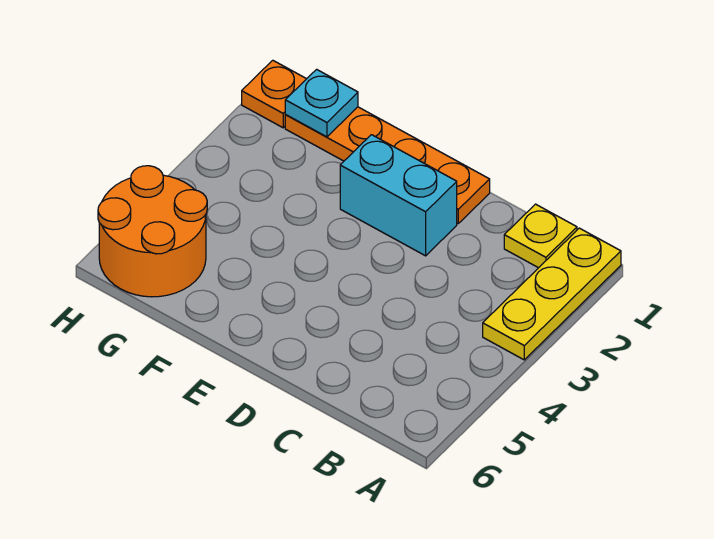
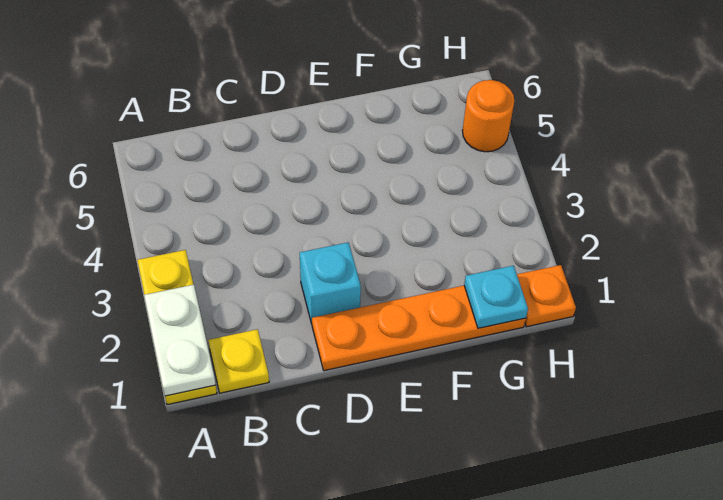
none -> white 1x2 plate [144,285,216,396]
cyan 1x2 brick [340,135,457,256] -> cyan 1x1 brick [300,242,361,324]
orange 2x2 round brick [98,166,207,297] -> orange 1x1 round brick [462,80,514,152]

